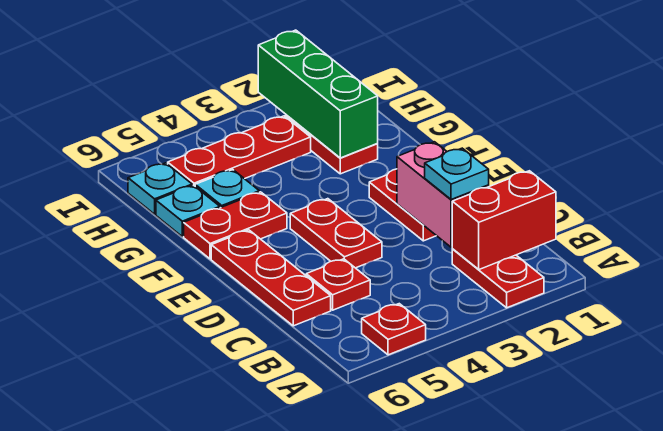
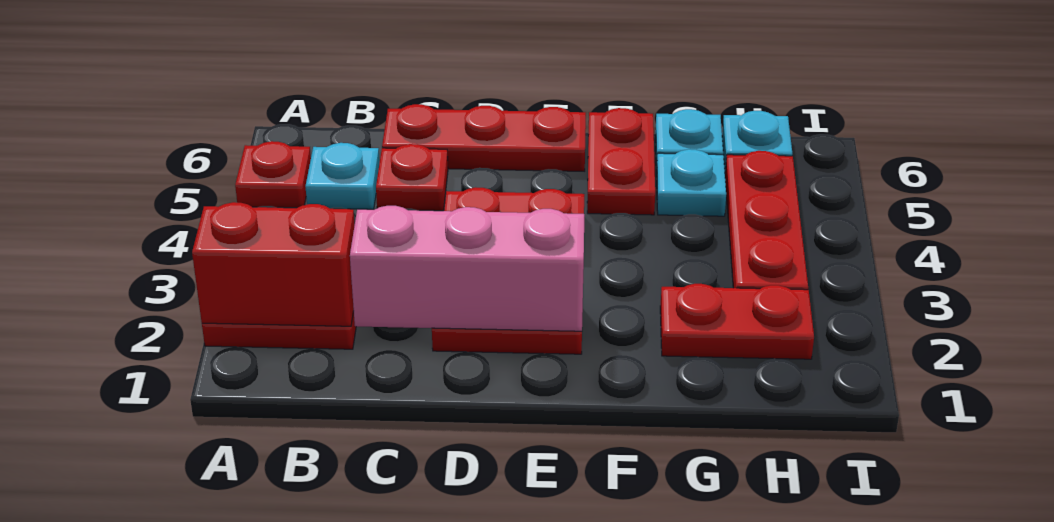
red 1x2 brick [452,171,556,270] -> red 1x2 brick turned to [192,202,355,326]
pink 1x2 brick [397,142,489,247] -> pink 1x3 brick [350,206,584,331]
cyan 1x1 plate [425,148,489,200] -> cyan 1x1 plate moved to [306,143,379,209]
green 1x3 brick [258,30,378,158] -> none

